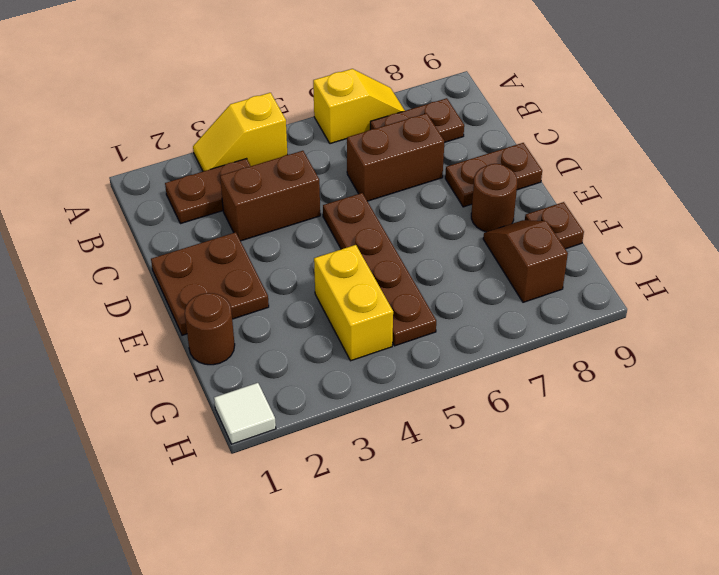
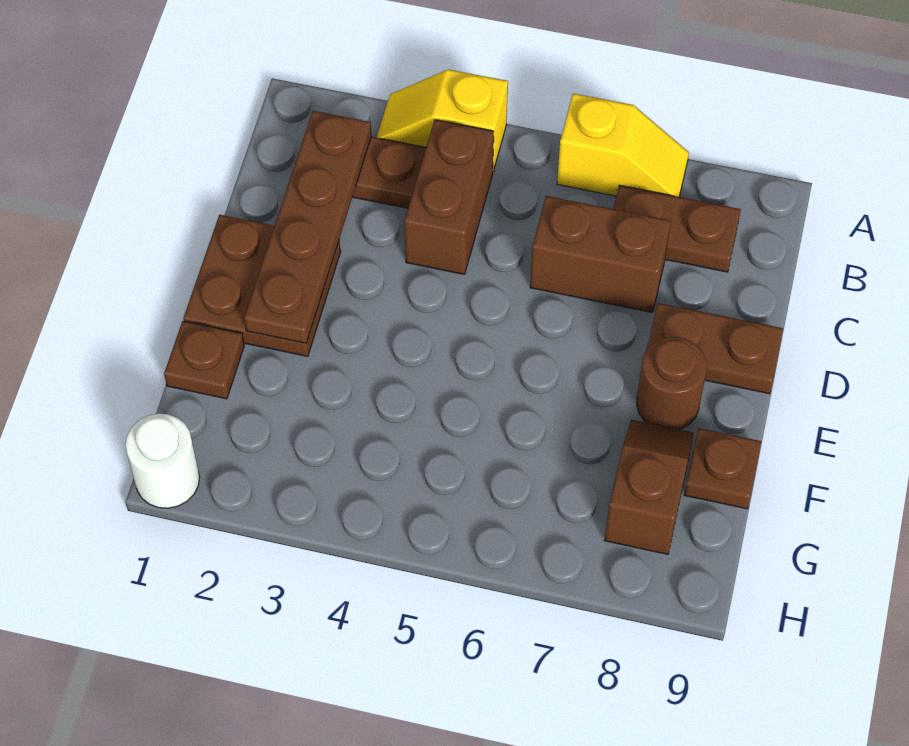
brown 1x2 brick [220,151,320,241] -> brown 1x2 brick turned to [404,120,494,274]
brown 1x4 plate [323,193,436,346] -> brown 1x4 plate moved to [244,111,371,343]
brown 1x1 round brick [185,293,235,365] -> brown 1x1 plate [164,321,244,399]
yellow 1x2 brick [314,245,393,361] -> none
white 1x1 tile [214,383,276,444] -> white 1x1 round brick [125,414,200,508]

